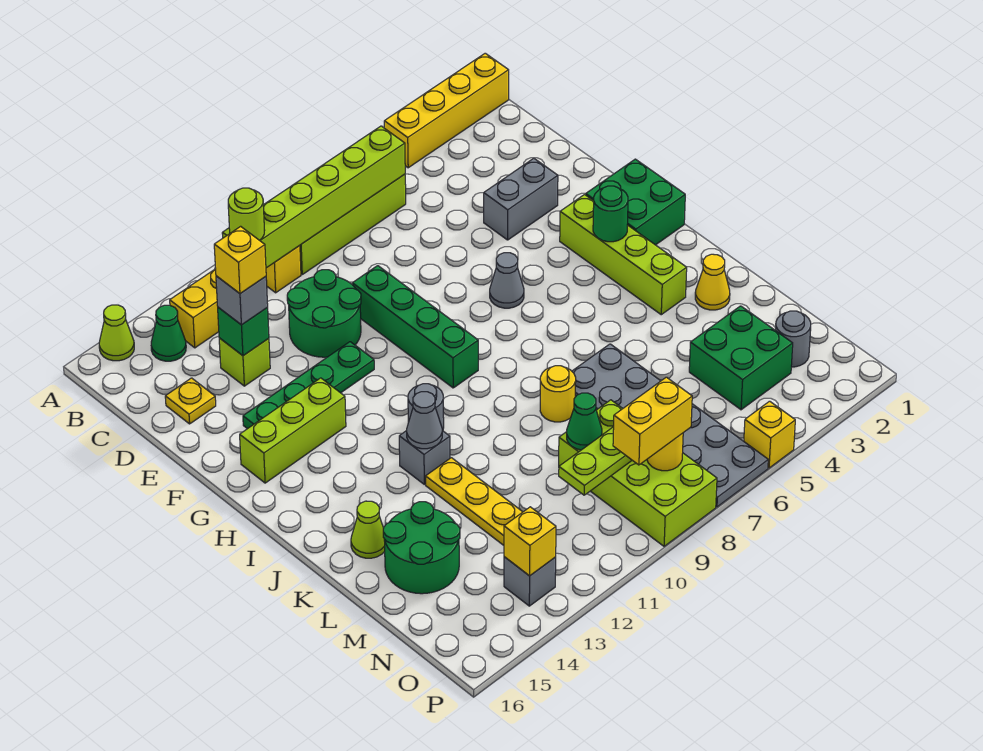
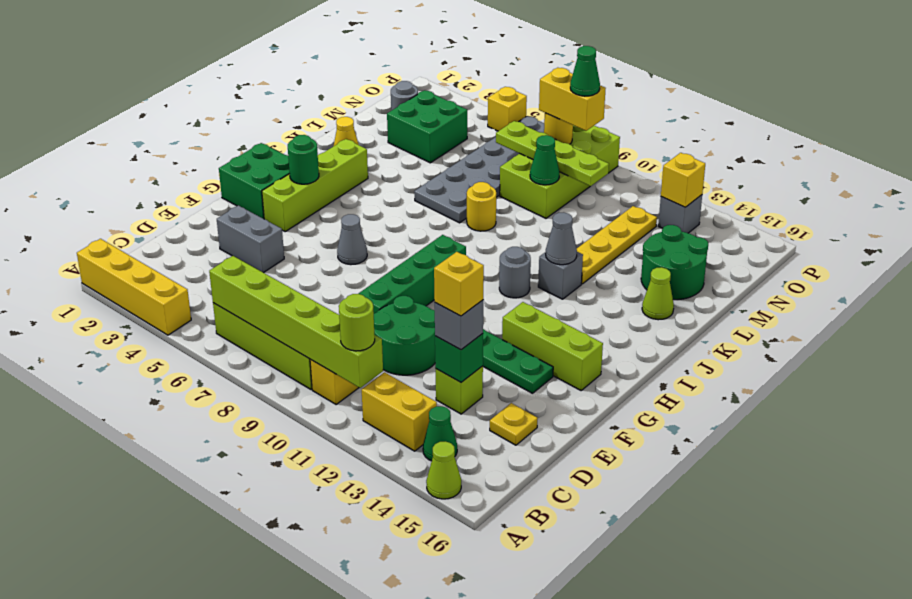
none -> green 1x1 cone [570,46,600,96]

